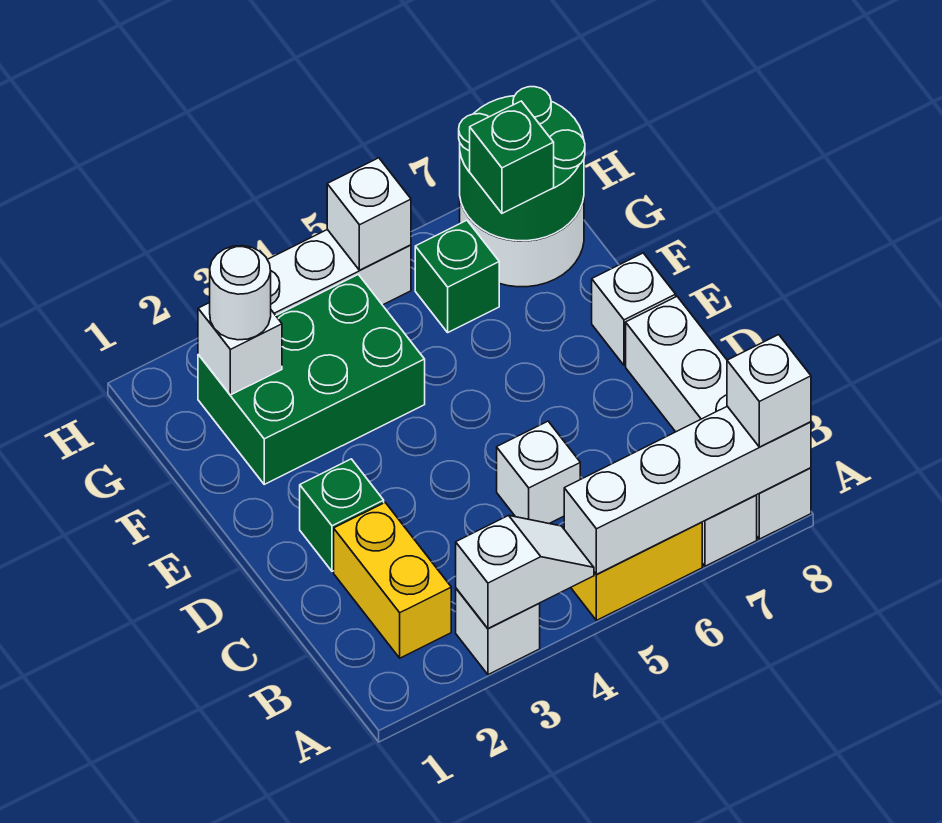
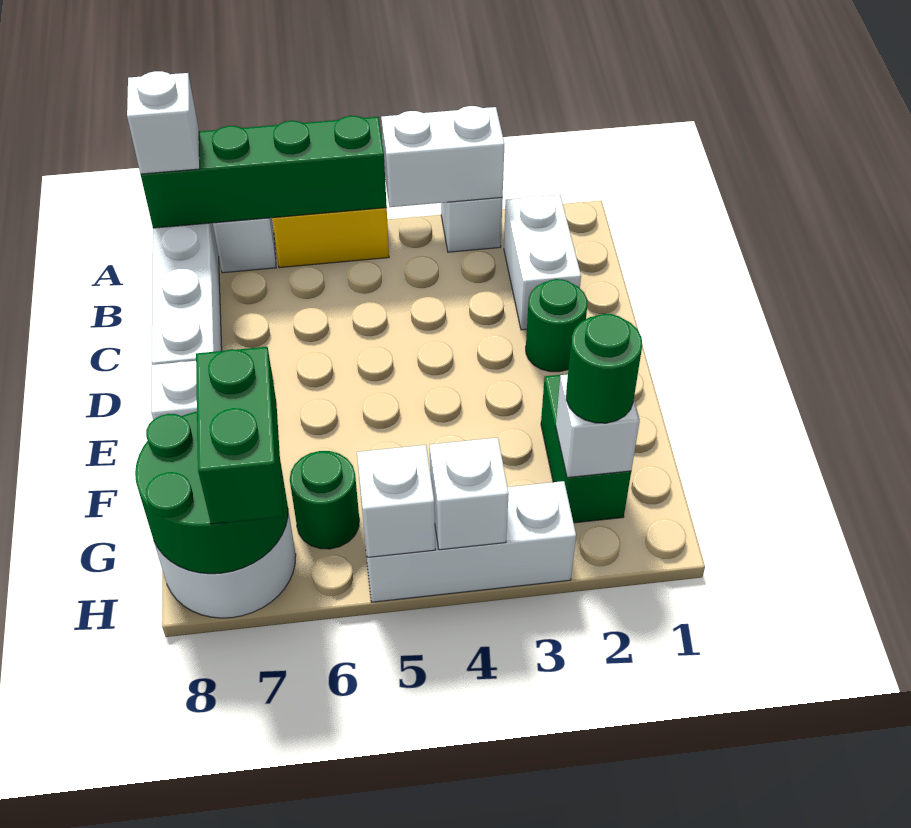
white 1x2 slope [456,515,594,628] -> white 1x2 brick [381,106,504,207]
white 1x4 brick [564,406,811,574] -> green 1x4 brick [141,116,387,228]
yellow 1x2 brick [334,503,451,658] -> white 1x2 brick [504,195,581,330]
white 1x1 brick [497,421,580,524] -> white 1x1 brick moved to [430,438,509,550]
green 1x1 brick [300,459,384,571] -> green 1x1 round brick [526,279,587,372]
green 2x3 brick [198,274,425,484] -> green 1x2 brick [541,374,631,523]
white 1x1 round brick [210,246,271,340] -> green 1x1 round brick [566,314,642,423]
green 1x1 brick [415,220,499,332] -> green 1x1 round brick [290,451,359,549]
green 1x1 brick [470,101,554,213] -> green 1x2 brick [196,347,284,524]

